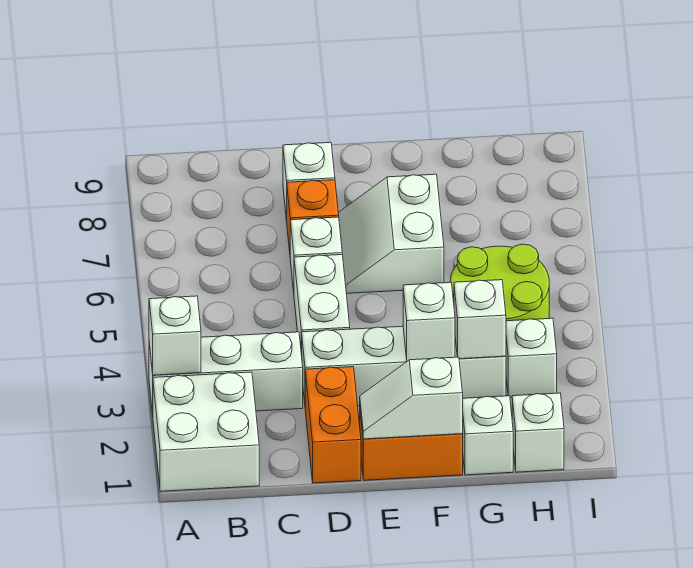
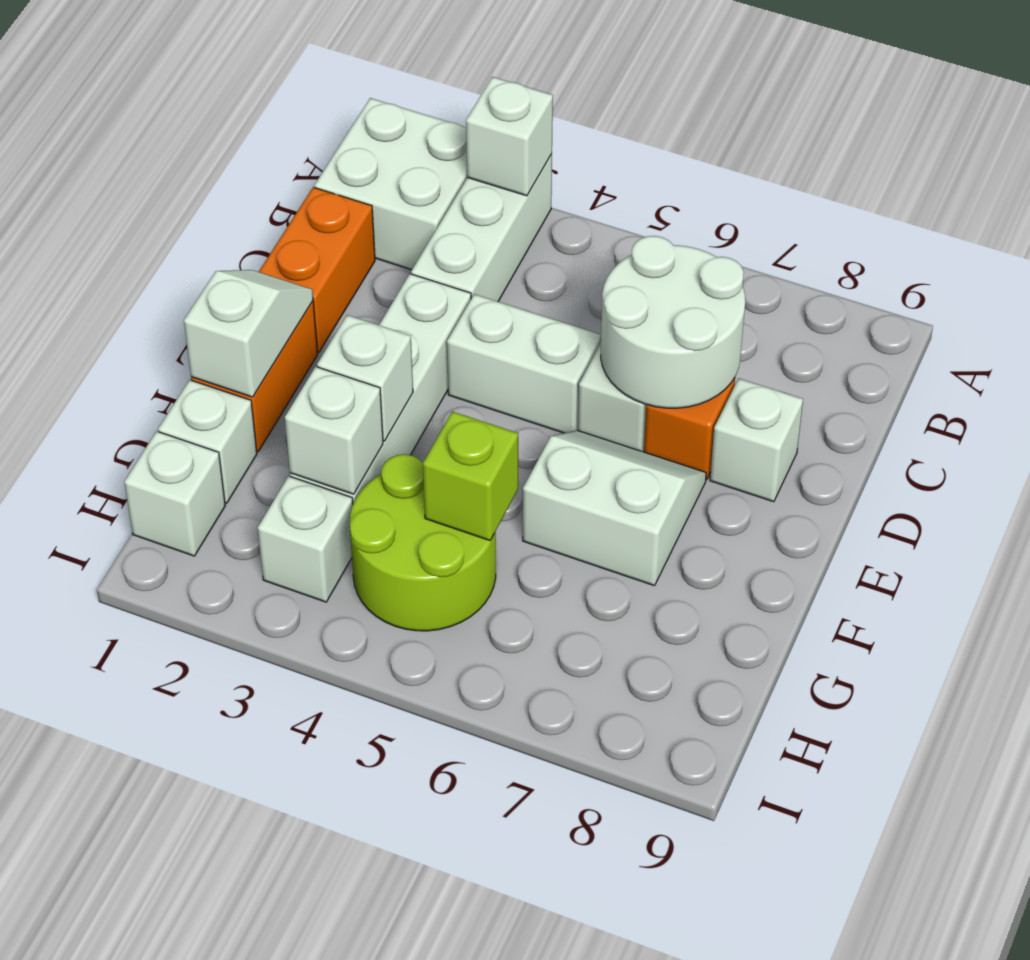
none -> white 2x2 round brick [601,236,745,408]
orange 1x2 brick [305,367,361,483] -> orange 1x2 brick turned to [259,187,375,353]
none -> lime 1x1 brick [423,412,518,540]

